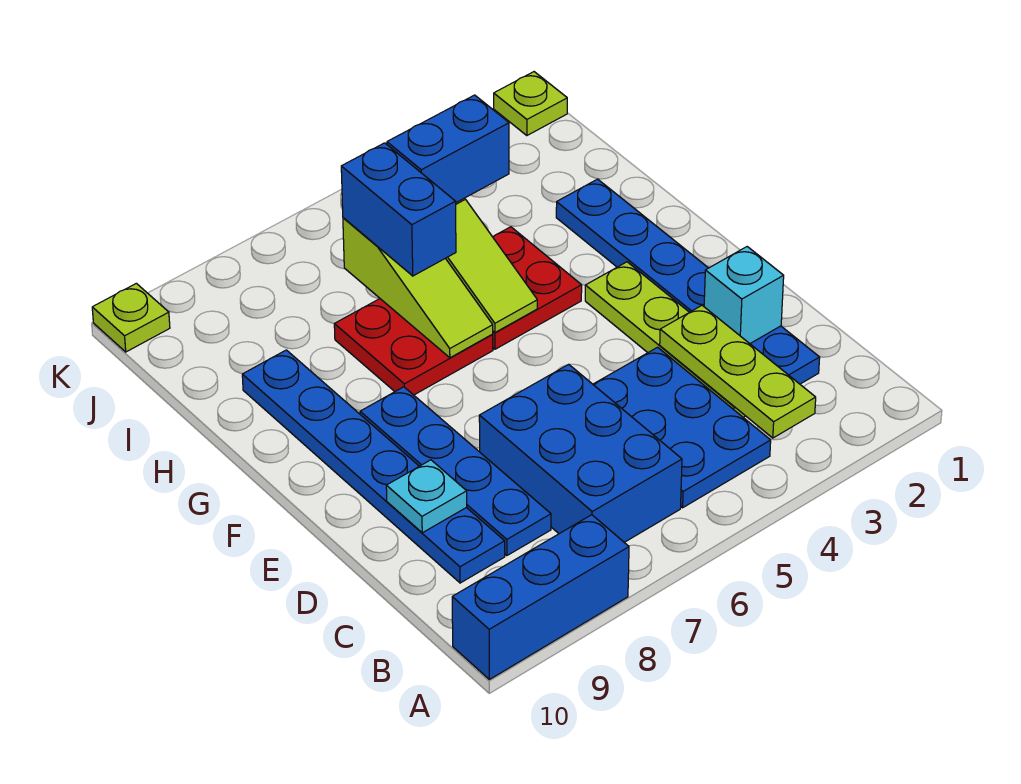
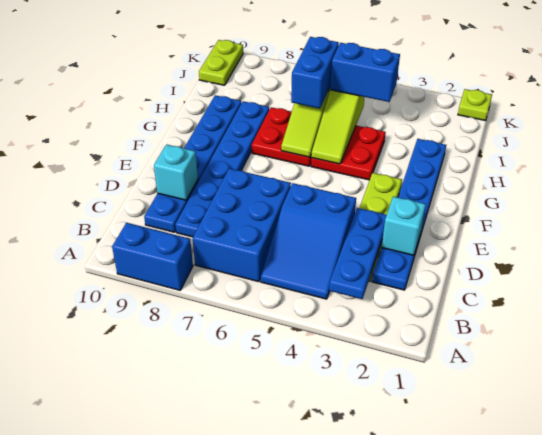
blue 1x3 brick [452,515,629,679] -> blue 1x2 brick [112,223,193,290]
lime 1x3 plate [660,306,816,438] -> blue 1x3 plate [329,208,387,299]
blue 2x3 plate [593,347,771,508] -> blue 2x3 slope [261,183,356,299]
blue 1x4 plate [360,387,551,556] -> blue 1x6 plate [175,101,269,237]
cyan 1x1 plate [386,460,467,533] -> cyan 1x1 brick [154,145,198,200]
lime 1x1 plate [92,283,170,352] -> lime 1x2 plate [199,40,243,85]

